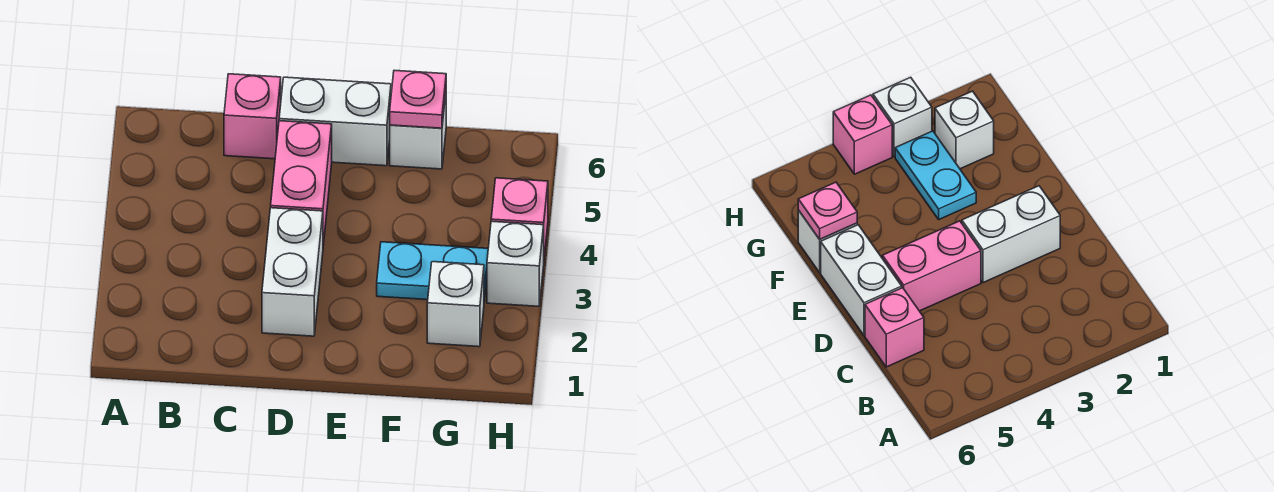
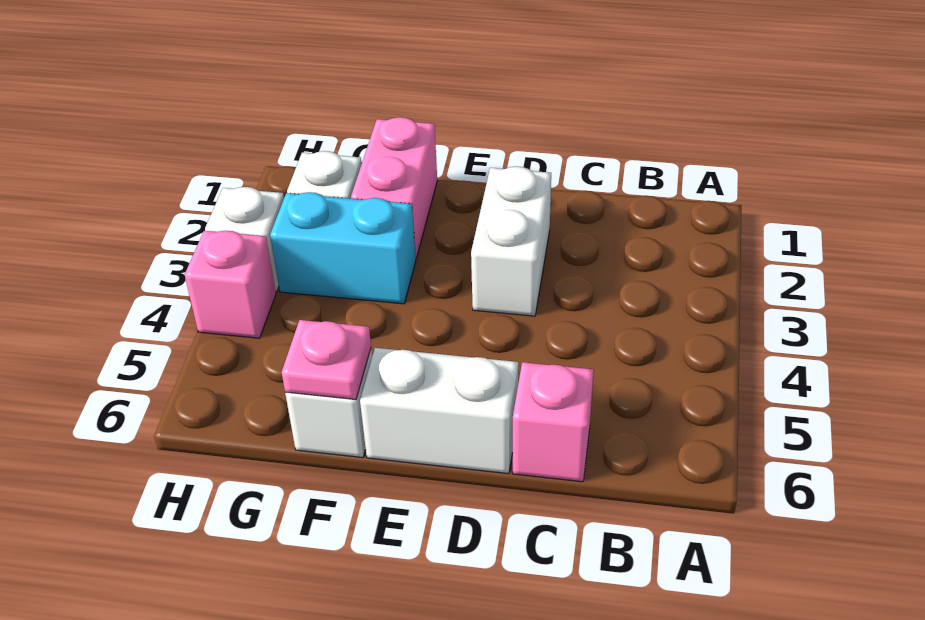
pink 1x2 brick [271,121,332,245] -> pink 1x2 brick moved to [351,117,437,258]
cyan 1x2 plate [377,242,488,301] -> cyan 1x2 brick [270,192,416,304]

